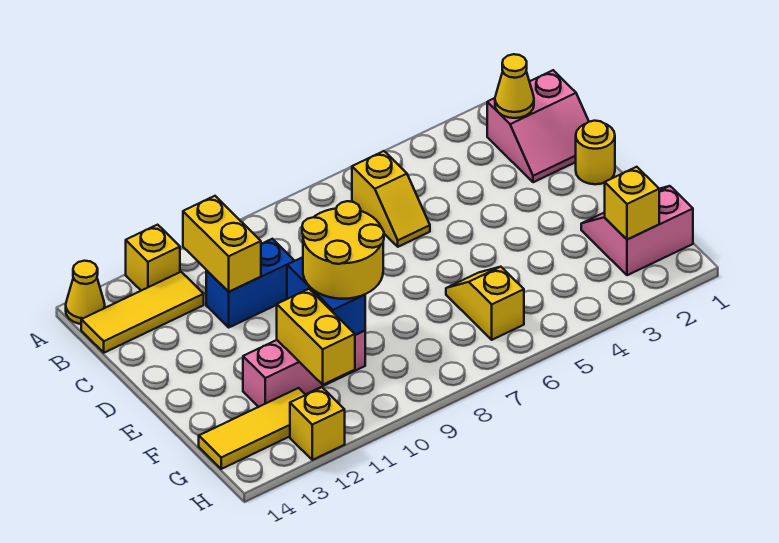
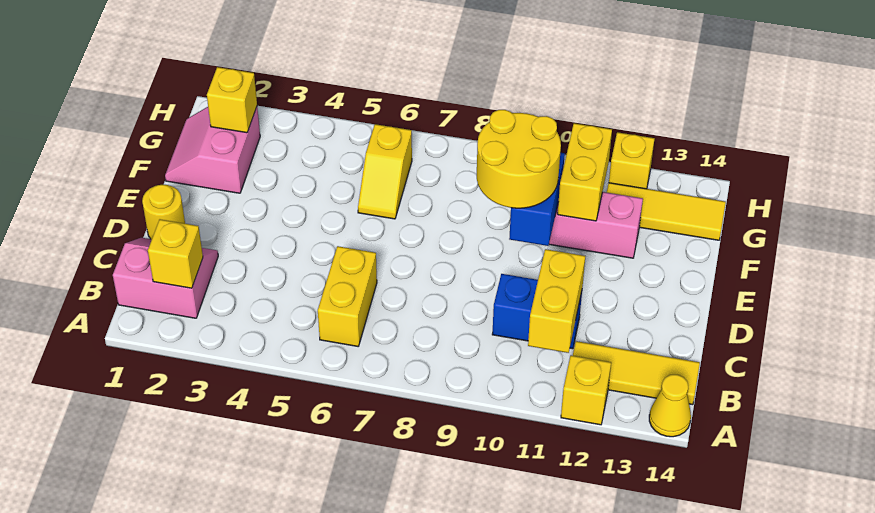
yellow 1x1 cone [495,54,534,118] -> yellow 1x1 brick [148,219,203,288]
yellow 1x2 slope [352,151,430,247] -> yellow 1x2 brick [318,246,377,346]
pink 2x2 slope [581,186,693,275] -> pink 2x2 slope turned to [165,107,260,193]

